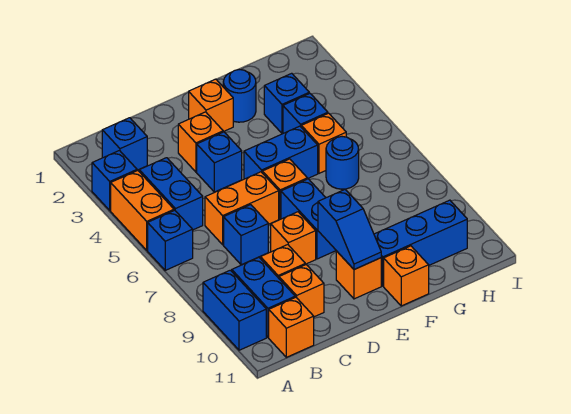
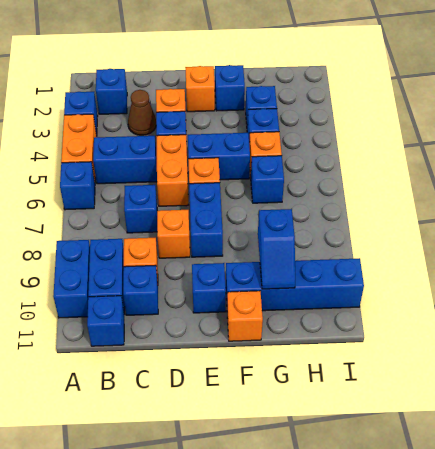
blue 1x2 brick [139,158,203,230] -> blue 1x2 brick turned to [93,136,157,184]
orange 1x1 brick [269,297,314,357] -> blue 1x1 brick [87,296,124,346]
none -> brown 1x1 cone [128,90,156,135]
orange 1x2 brick [205,172,279,245] -> orange 1x2 brick turned to [156,135,188,206]
orange 1x1 brick [279,265,324,317] -> blue 1x1 brick [123,265,158,315]
blue 1x2 slope [318,190,381,270] -> blue 1x2 slope moved to [258,209,295,289]
orange 1x1 brick [336,251,381,299] -> blue 1x1 brick [192,263,226,313]
blue 1x1 round brick [223,70,256,122] -> blue 1x1 brick [215,65,245,111]
blue 1x3 brick [374,200,467,286] -> blue 1x4 brick [226,258,364,311]
blue 1x1 round brick [326,137,359,189] -> blue 1x1 brick [251,156,284,203]

